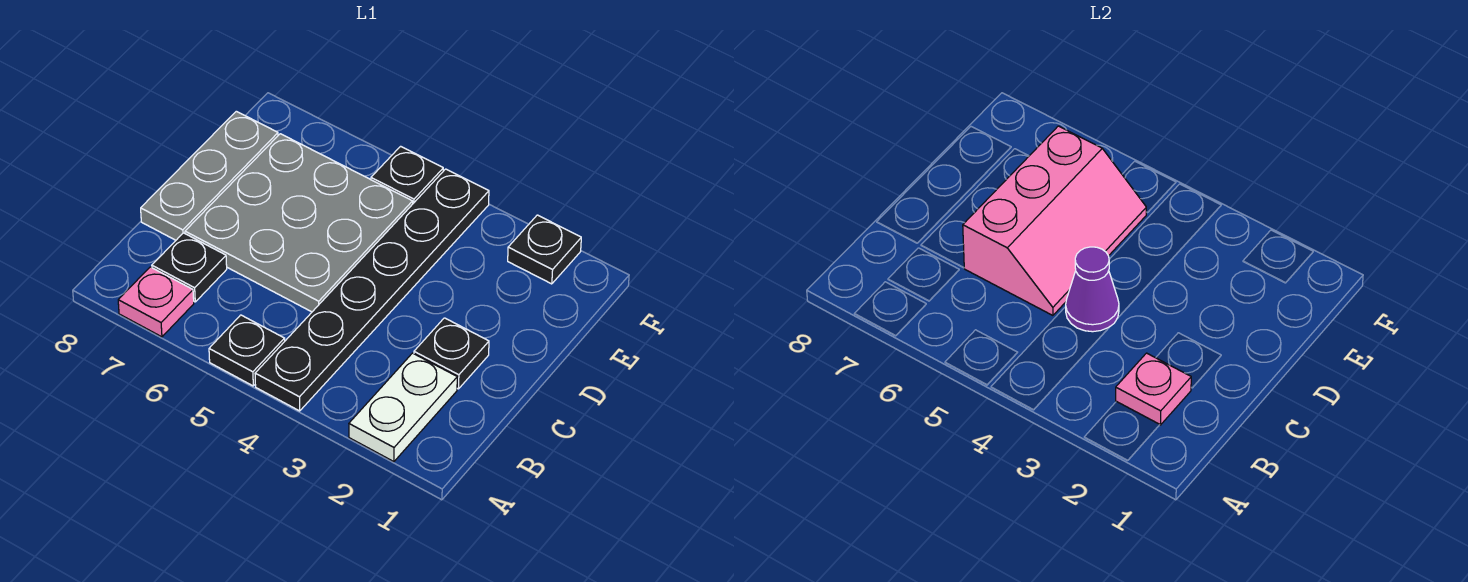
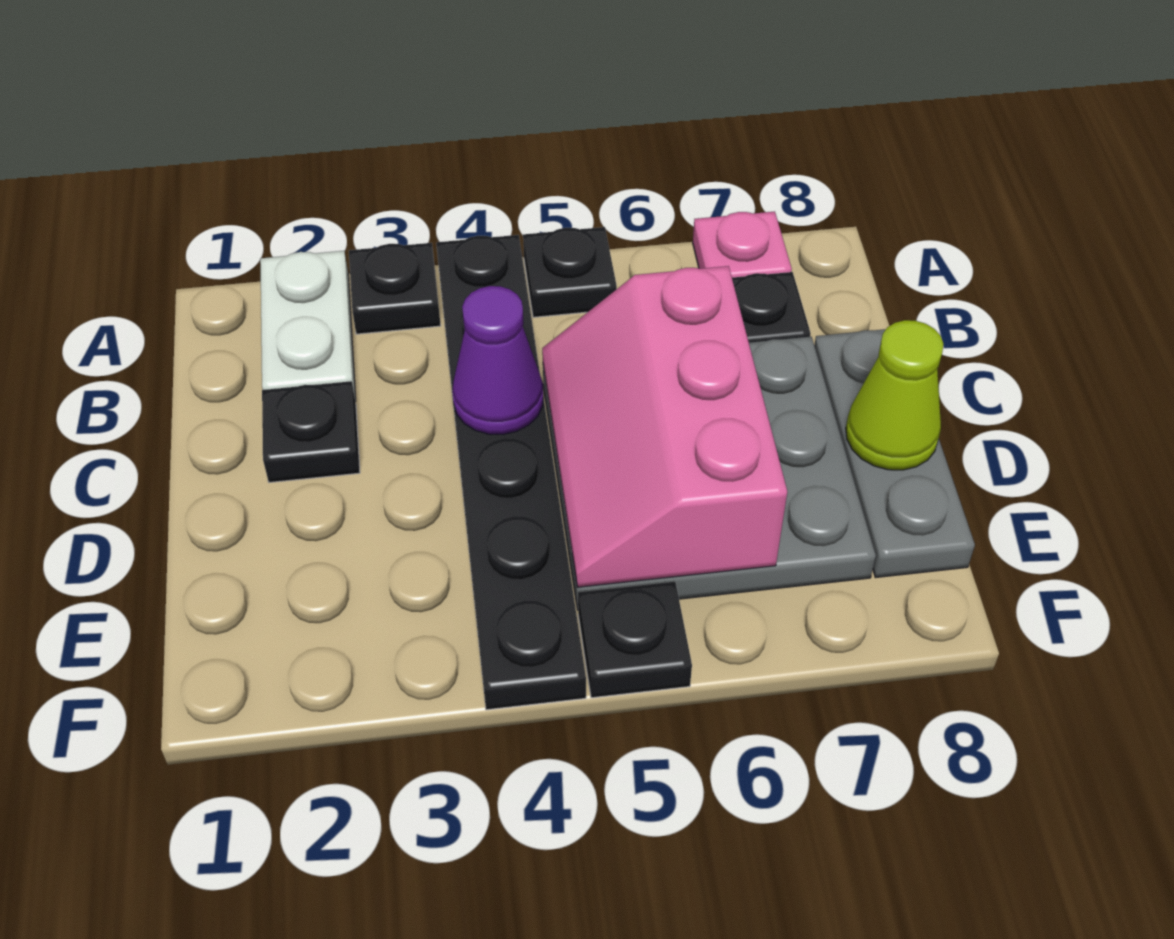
pink 1x1 plate [1116,353,1191,425] -> none
none -> lime 1x1 cone [846,320,943,470]
black 1x1 plate [508,215,581,284] -> black 1x1 plate moved to [349,243,441,334]

